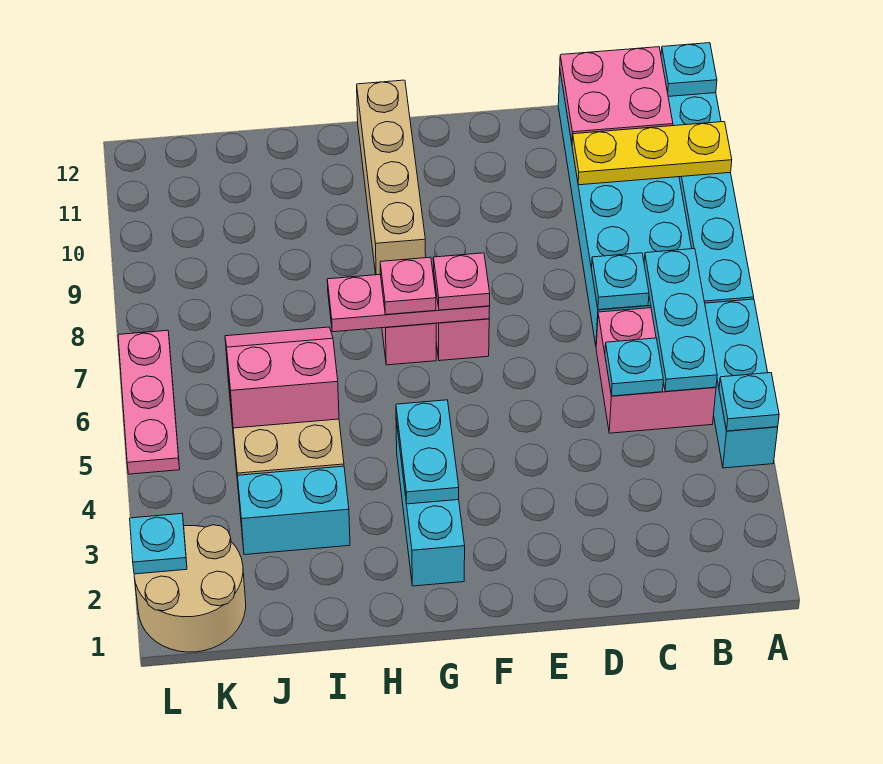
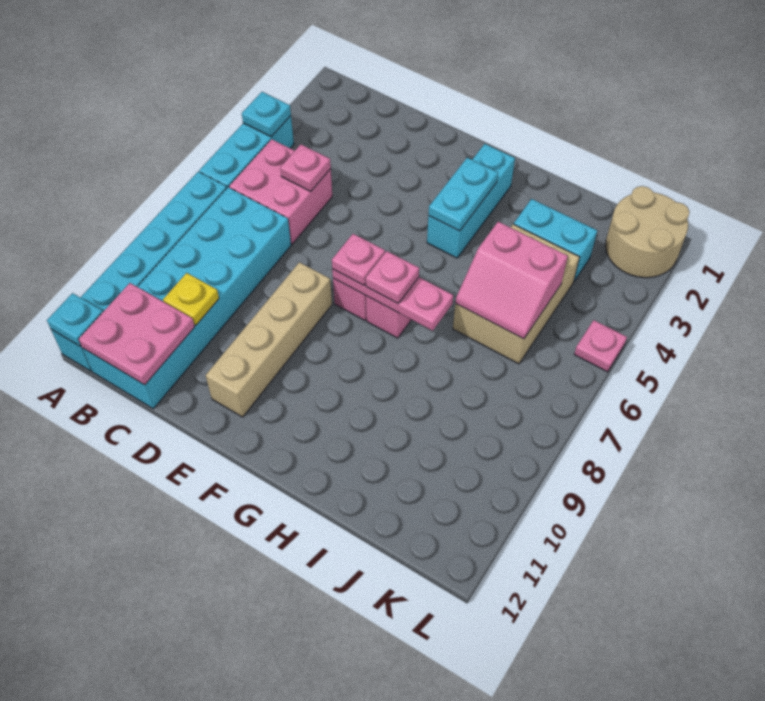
yellow 1x3 plate [572,122,732,185] -> yellow 1x1 plate [163,273,219,325]
cyan 1x3 plate [644,249,717,392] -> none
cyan 1x1 plate [605,338,663,396] -> pink 1x1 plate [280,145,331,191]
cyan 1x1 plate [592,253,649,310] -> none
tan 1x4 brick [357,80,426,275] -> tan 1x4 brick moved to [206,262,332,417]
cyan 1x1 plate [130,514,187,574] -> none
pink 1x3 plate [118,330,180,474] -> pink 1x1 plate [574,320,627,372]

